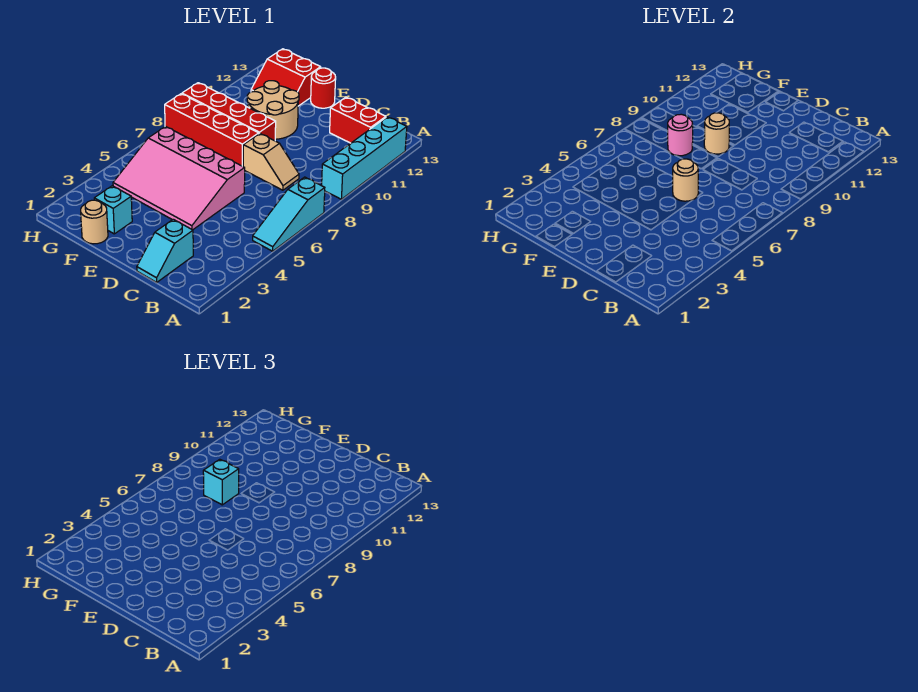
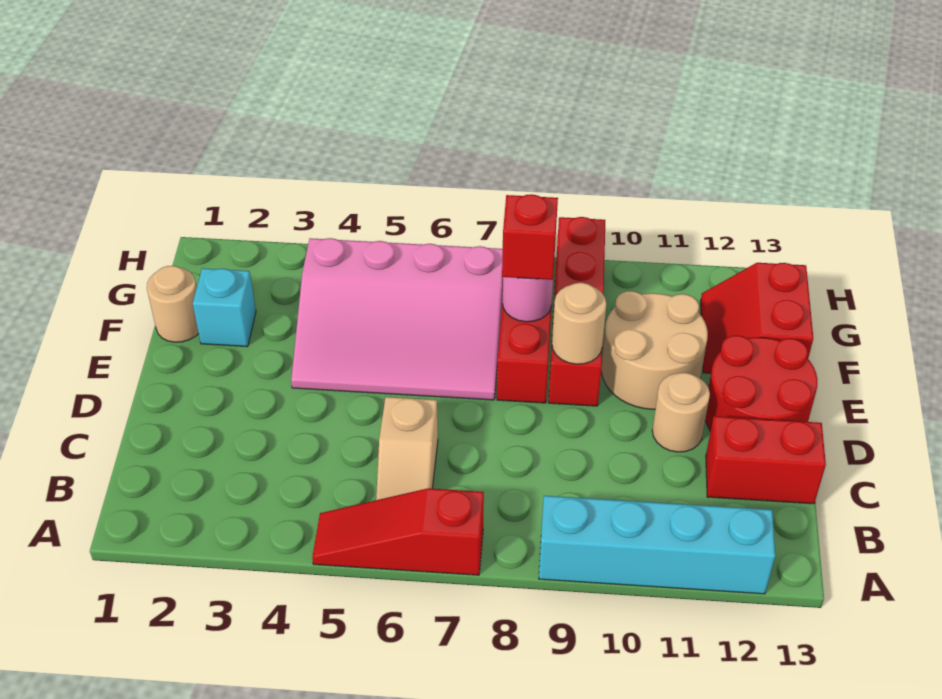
cyan 1x3 slope [253,177,325,251] -> red 1x3 slope [312,488,484,575]
red 1x2 brick [330,97,386,143] -> red 1x2 brick turned to [706,416,826,504]
cyan 1x2 slope [137,219,193,282] -> none
tan 1x2 slope [243,133,299,190] -> tan 1x2 slope moved to [376,397,438,500]
pink 3x4 slope [113,127,245,230] -> pink 3x4 slope turned to [291,238,503,400]
tan 1x1 round brick [673,159,698,201] -> tan 1x1 round brick moved to [652,373,710,452]
red 1x1 round brick [311,68,336,108] -> red 2x2 round brick [705,335,817,431]
cyan 1x1 brick [203,459,239,505] -> red 1x1 brick [502,194,558,280]

